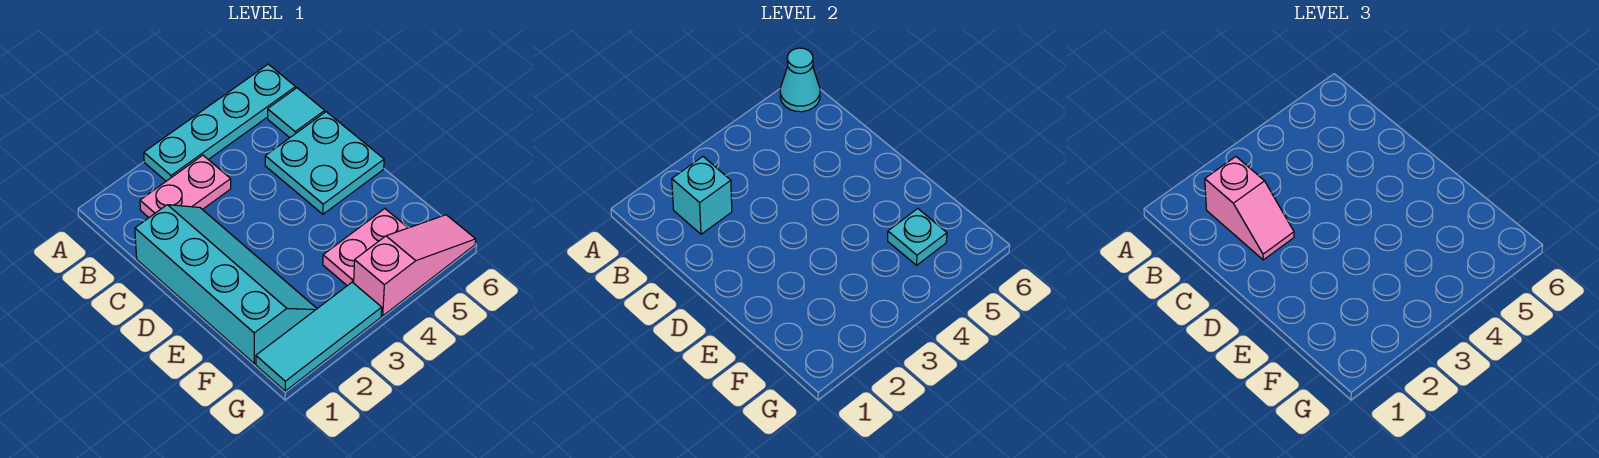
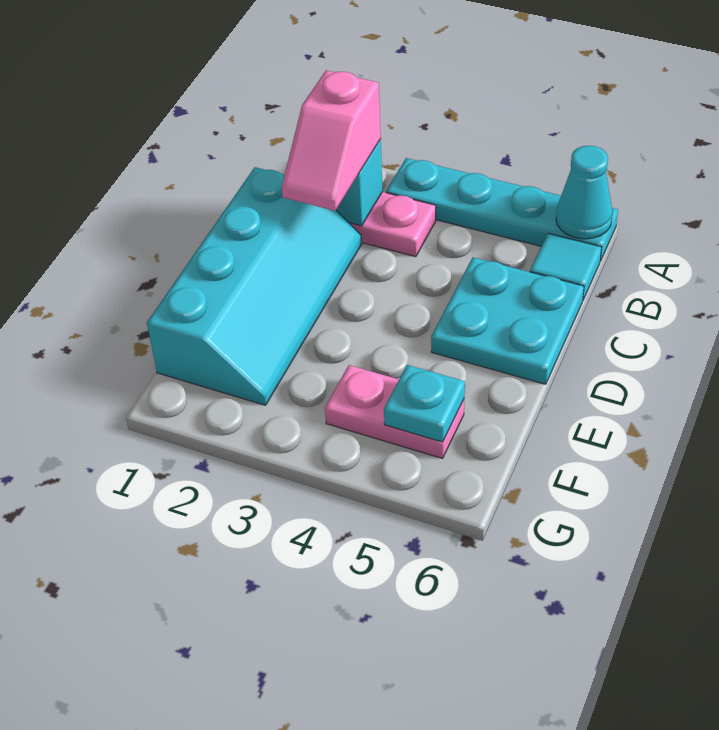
cyan 1x3 tile [256,282,382,391] -> none
pink 1x3 slope [354,215,476,316] -> none

